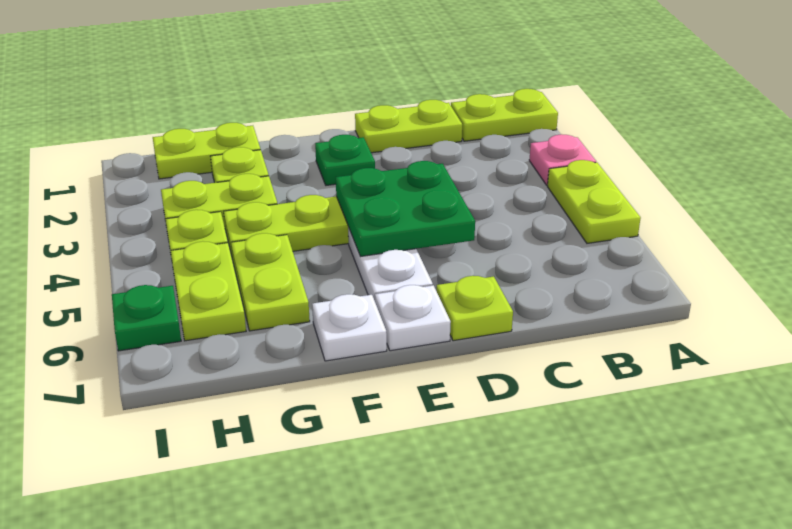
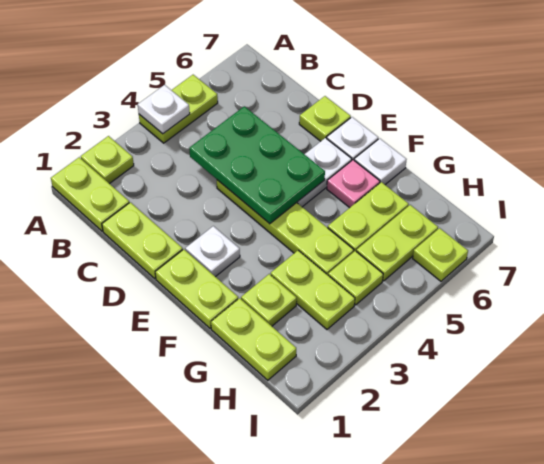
none -> lime 1x1 plate [81,136,134,184]
pink 1x1 plate [529,134,596,185] -> pink 1x1 plate moved to [327,160,380,208]
none -> white 1x1 plate [138,85,190,134]
green 2x2 plate [336,161,475,257] -> green 2x3 plate [189,106,325,224]
none -> lime 1x2 plate [155,249,238,328]
green 1x1 plate [315,135,375,185] -> white 1x1 plate [185,226,240,277]
green 1x1 plate [112,285,181,351] -> lime 1x1 plate [413,228,468,281]

